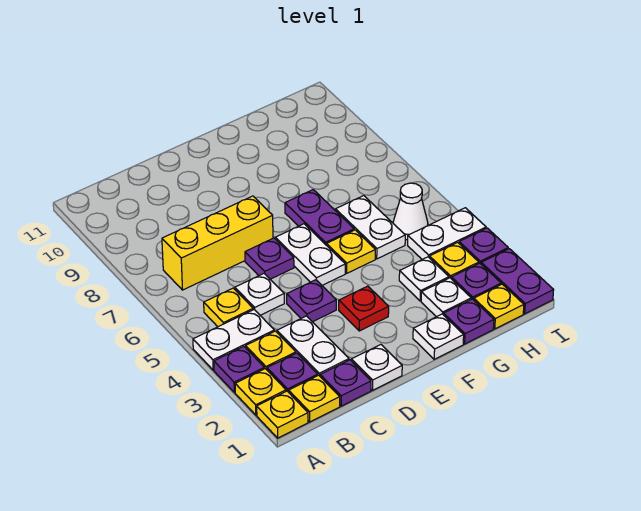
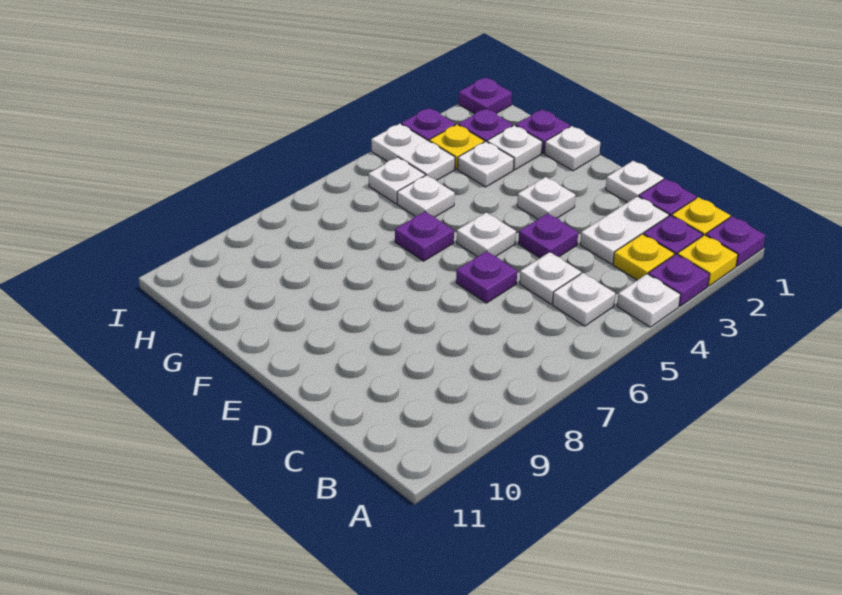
yellow 1x1 plate [257,391,308,438] -> purple 1x1 plate [706,216,765,266]
white 1x2 plate [193,310,274,370] -> white 1x1 plate [617,274,680,327]
yellow 1x1 plate [204,288,253,327] -> white 1x1 plate [553,273,615,326]
yellow 1x3 brick [162,196,273,290] -> none
red 1x1 plate [339,286,389,331] -> white 1x1 plate [517,177,575,219]
white 1x2 plate [275,224,345,285] -> white 1x1 plate [457,212,516,256]
yellow 1x1 plate [327,230,375,273] -> none
purple 1x2 plate [285,190,354,245] -> purple 1x1 plate [395,212,454,261]
white 1x2 plate [336,196,405,259] -> white 1x1 plate [397,175,455,217]
yellow 1x1 plate [474,284,524,329] -> none
white 1x1 cone [393,183,428,240] -> white 1x1 plate [369,157,425,204]
purple 1x2 plate [481,249,554,314] -> purple 1x1 plate [459,77,512,114]

